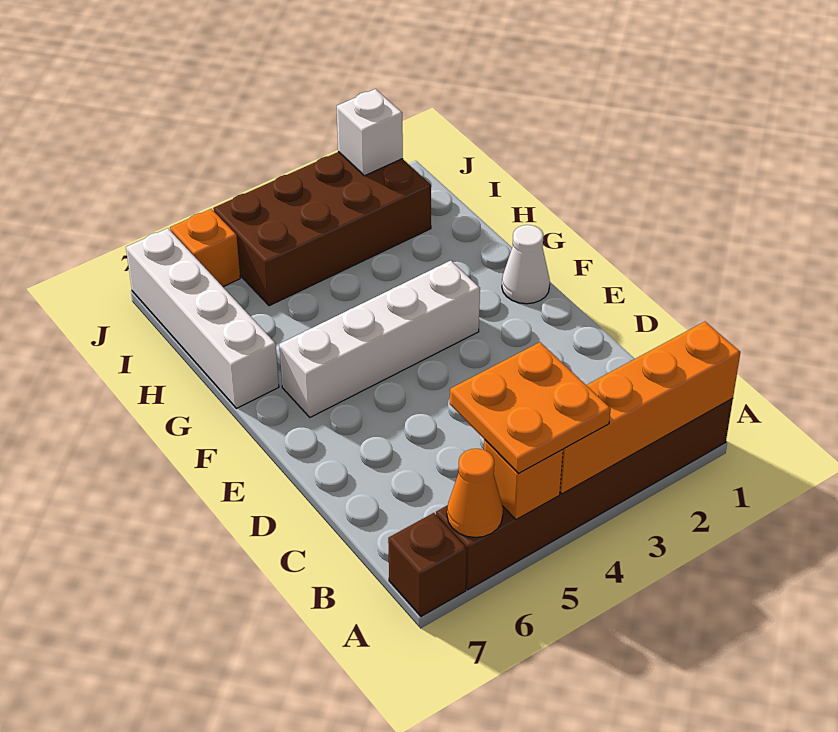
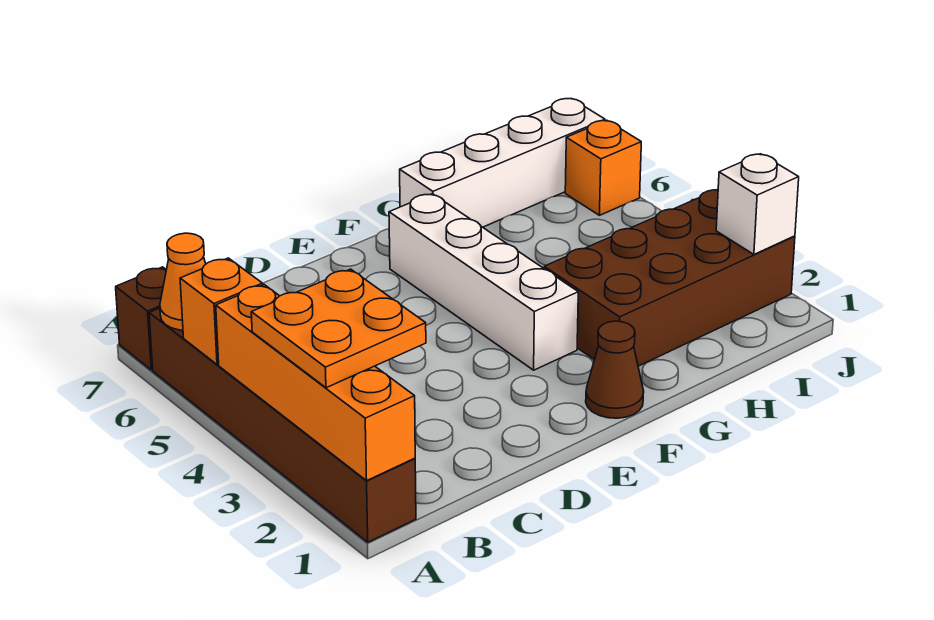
orange 2x2 plate [450,342,611,473] -> orange 2x2 plate moved to [251,269,426,388]
white 1x1 cone [502,225,550,304] -> brown 1x1 cone [586,321,644,418]
brown 2x4 brick [213,152,431,306] -> brown 2x4 brick turned to [544,189,795,366]

